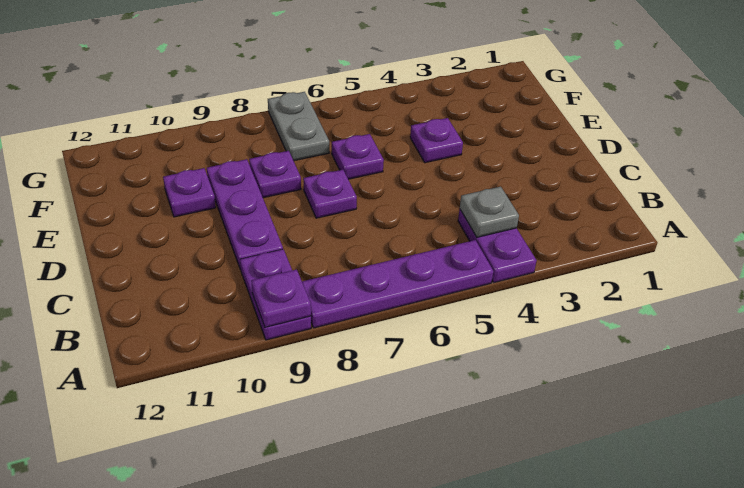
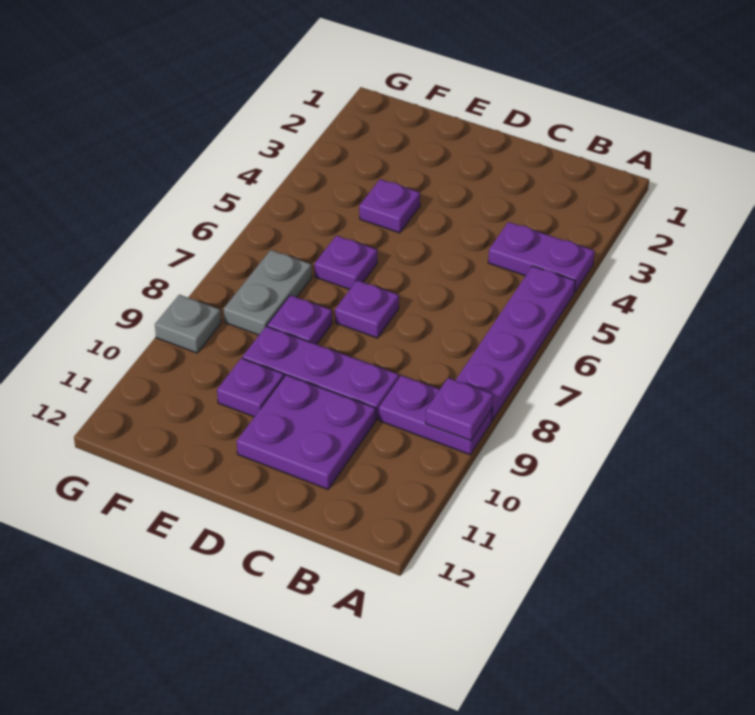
grey 1x1 plate [460,187,519,237] -> grey 1x1 plate moved to [155,295,221,353]
none -> purple 2x2 plate [237,375,376,489]
grey 1x2 plate [268,92,329,161] -> grey 1x2 plate turned to [224,250,312,335]

